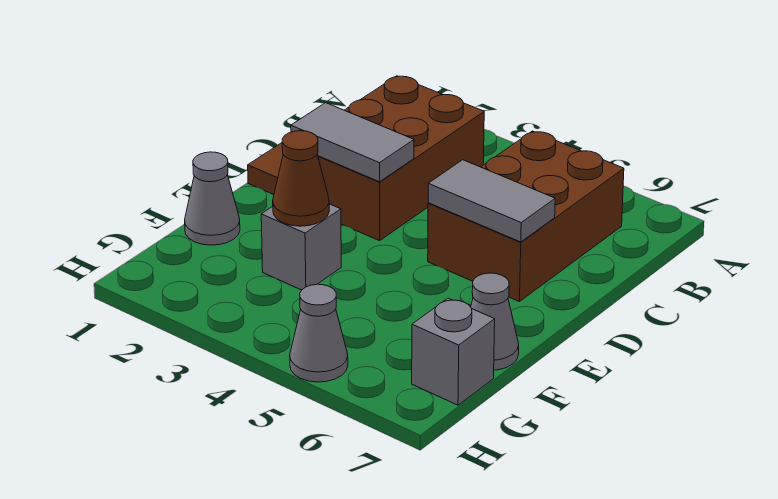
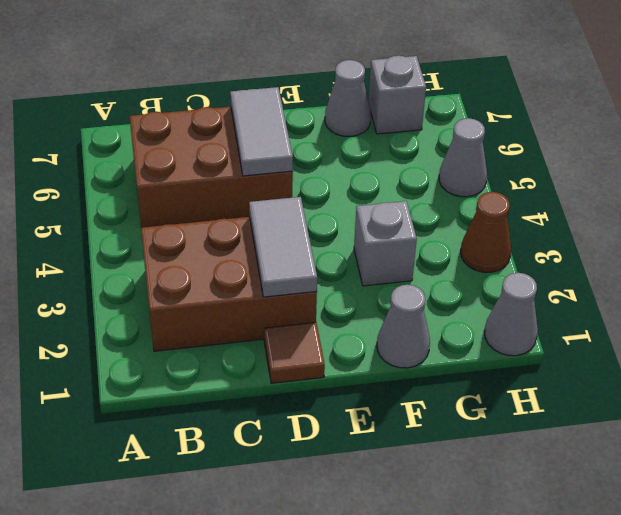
brown 1x1 cone [273,131,329,226] -> brown 1x1 cone moved to [461,192,511,272]
none -> grey 1x1 cone [484,273,538,356]

